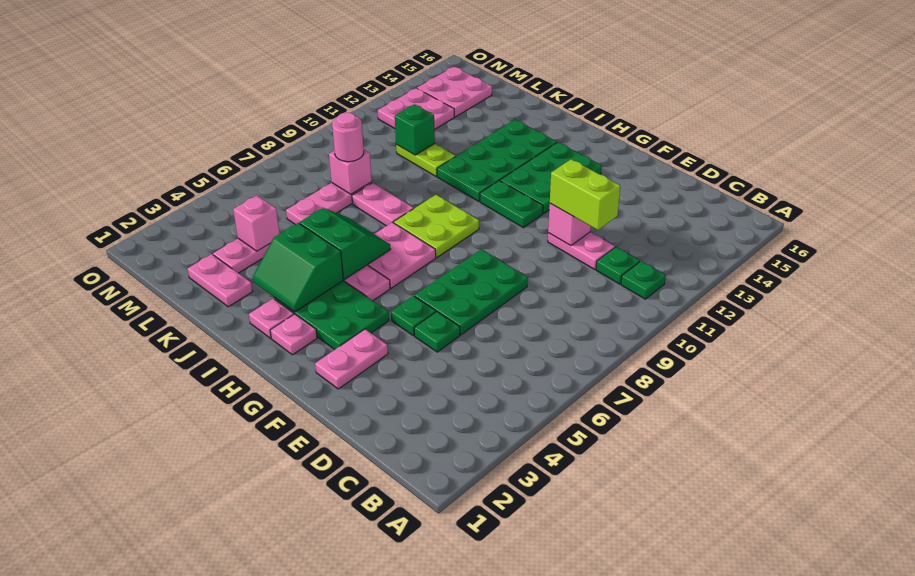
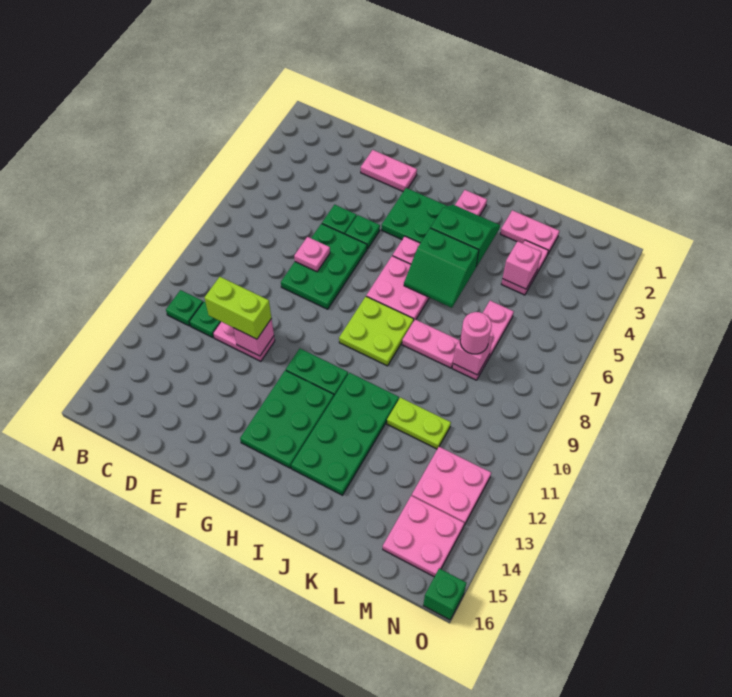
pink 1x2 plate [315,329,388,389] -> pink 1x2 plate turned to [361,150,417,191]
pink 1x1 plate [270,314,317,355] -> pink 1x1 plate moved to [294,237,330,272]
green 1x1 brick [395,104,435,155] -> green 1x1 brick moved to [423,568,466,620]

